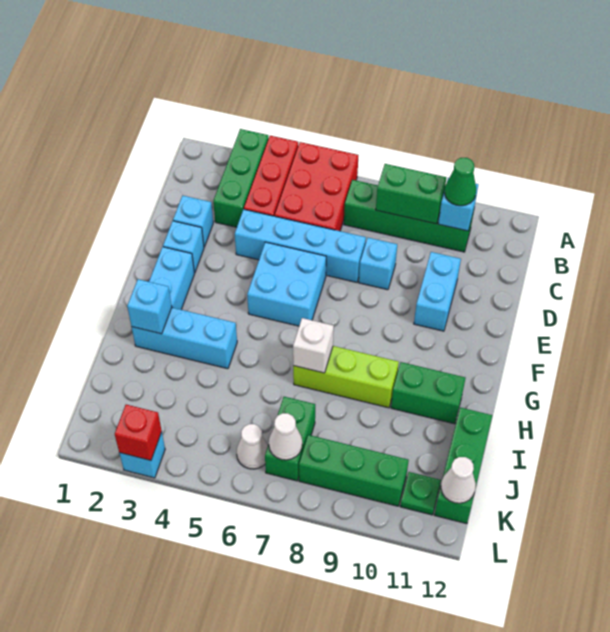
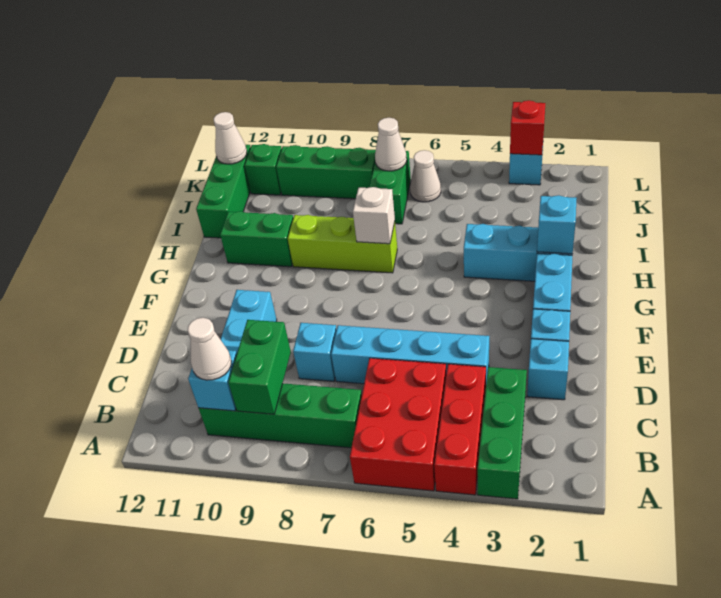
green 1x2 brick [376,164,446,224] -> green 1x2 brick turned to [228,320,291,414]
green 1x1 cone [445,158,476,206] -> white 1x1 cone [188,318,232,380]
cyan 2x2 brick [247,242,326,326] -> none
green 1x1 plate [400,472,441,515] -> green 1x1 brick [245,144,282,195]

